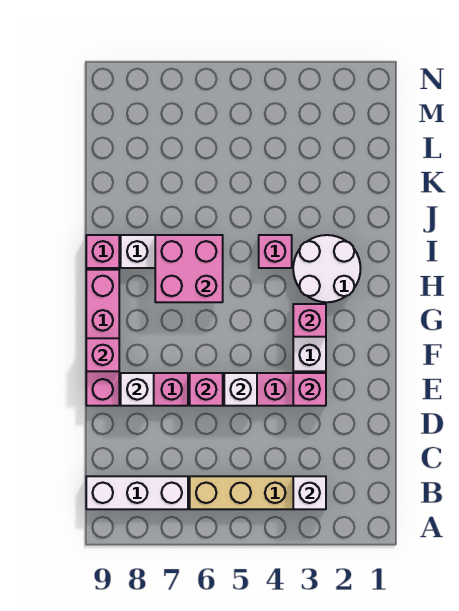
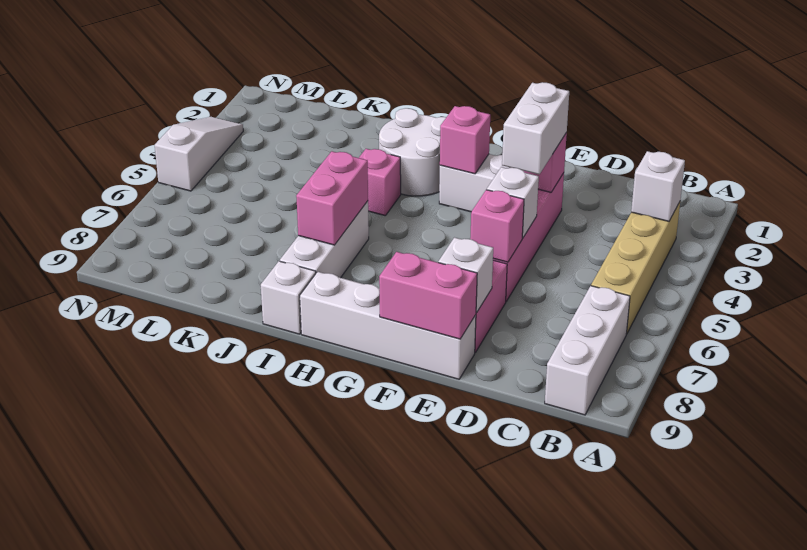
none -> white 1x2 brick [502,82,569,174]
pink 1x4 brick [86,270,119,406] -> white 1x4 brick [300,272,476,379]
pink 1x1 brick [86,338,119,371] -> pink 1x2 brick [379,252,477,339]
pink 2x2 brick [155,235,223,302] -> pink 1x2 brick [296,151,368,245]
pink 1x1 brick [86,235,119,268] -> white 1x1 brick [261,261,316,334]
none -> white 1x3 slope [155,117,243,191]

